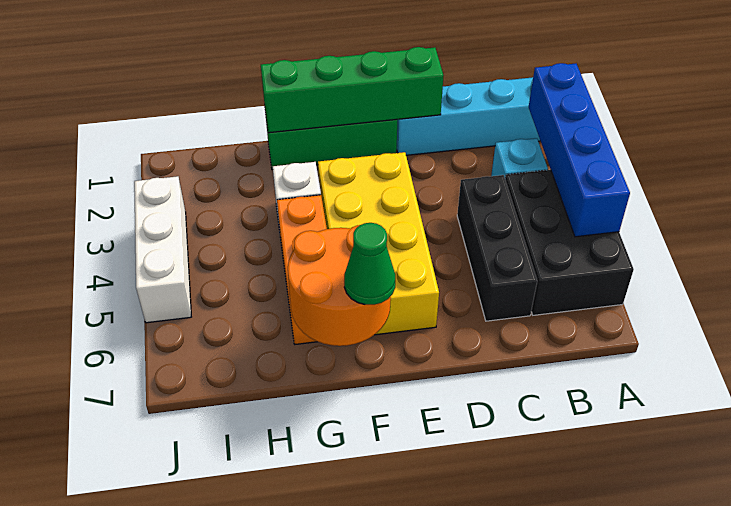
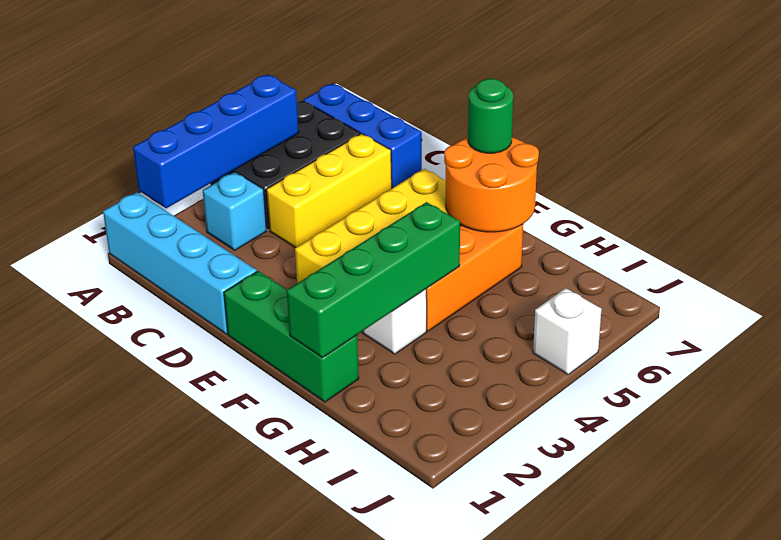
none -> blue 1x3 brick [304,83,422,188]
black 1x3 brick [457,175,537,321] -> yellow 1x3 brick [266,134,392,248]
green 1x4 brick [261,47,444,133] -> green 1x4 brick turned to [287,202,460,358]
green 1x1 cone [344,223,395,305] -> green 1x1 round brick [468,79,513,153]
white 1x3 brick [134,176,191,323] -> white 1x1 brick [533,288,602,375]

